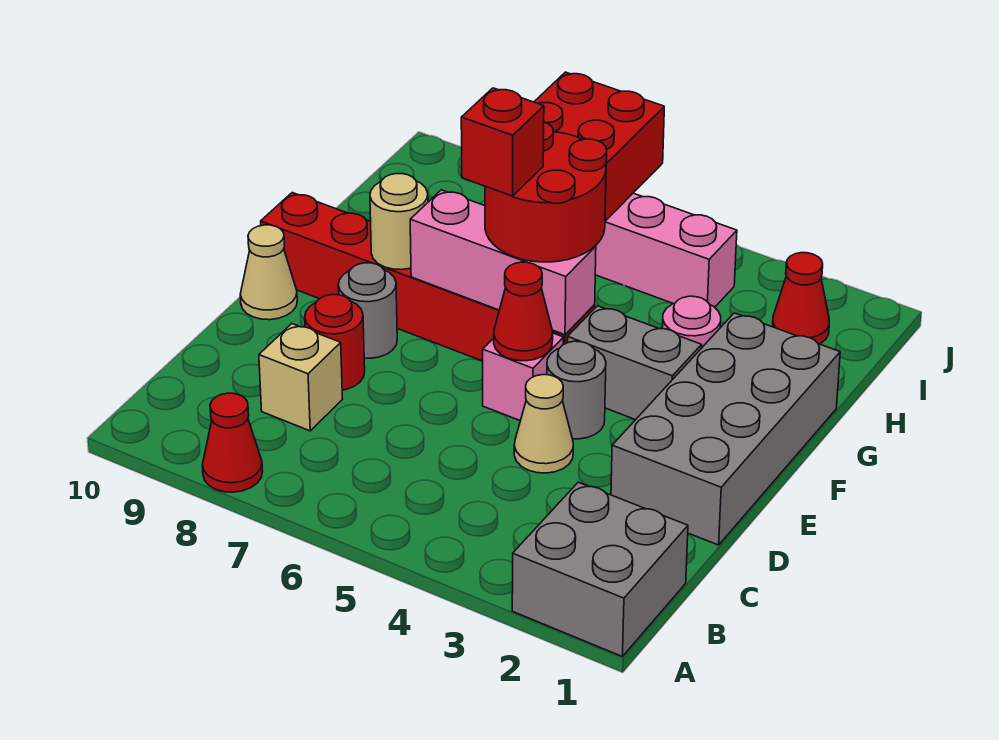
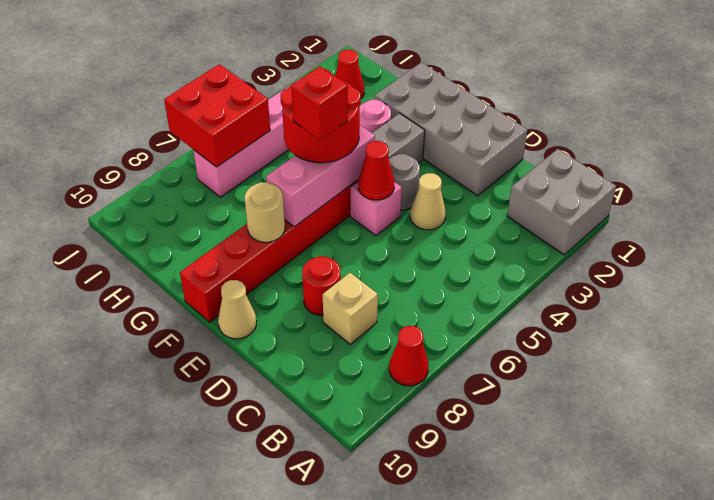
grey 1x1 round brick [338,263,397,358] -> none

